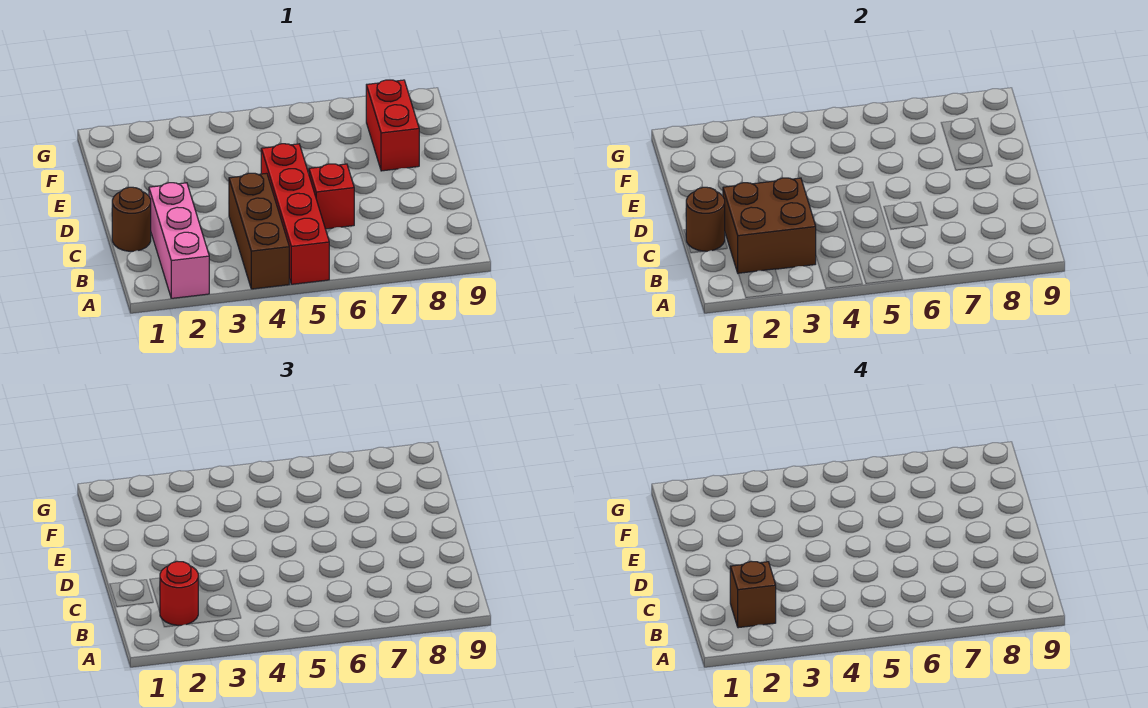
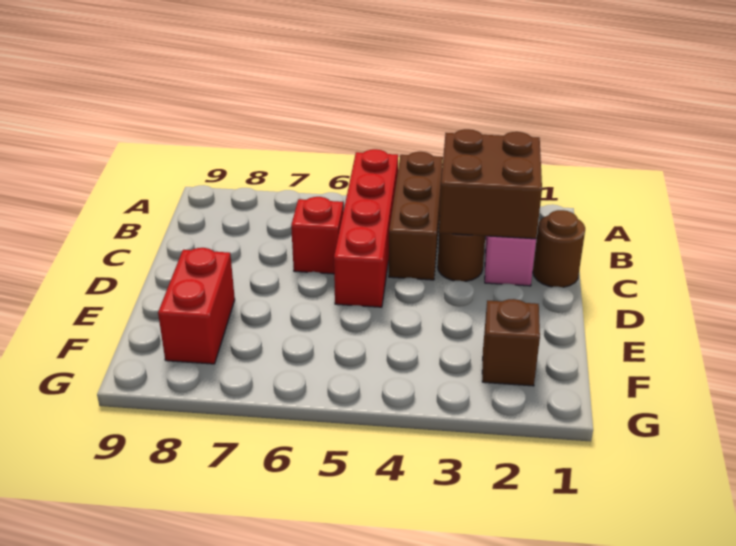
red 1x1 round brick [160,561,198,626] -> none
brown 1x1 brick [730,561,776,628] -> brown 1x1 brick moved to [482,299,540,386]
brown 1x1 round brick [686,187,725,251] -> brown 1x1 round brick moved to [438,233,485,281]

